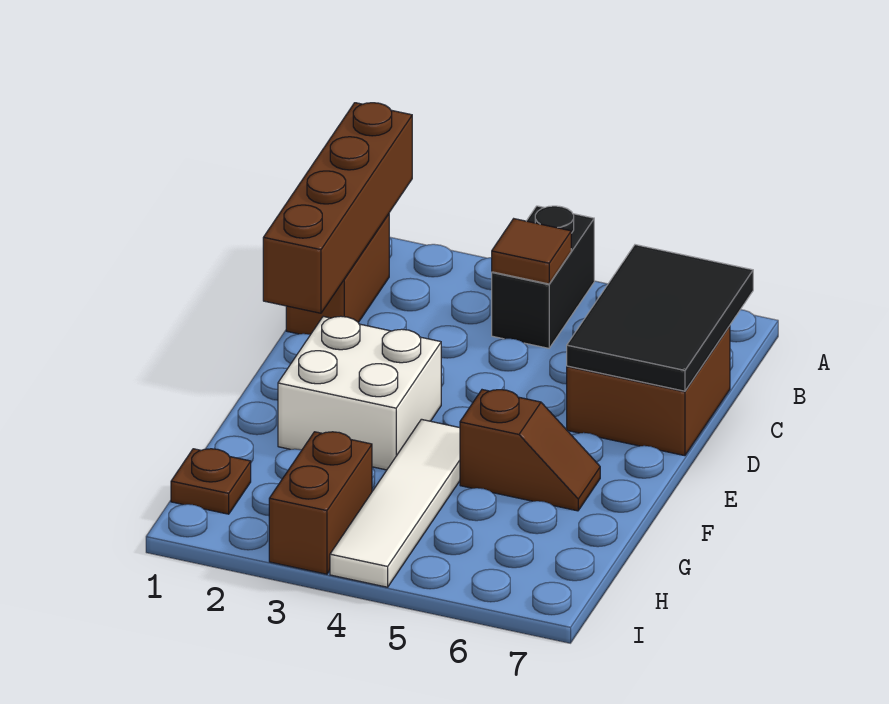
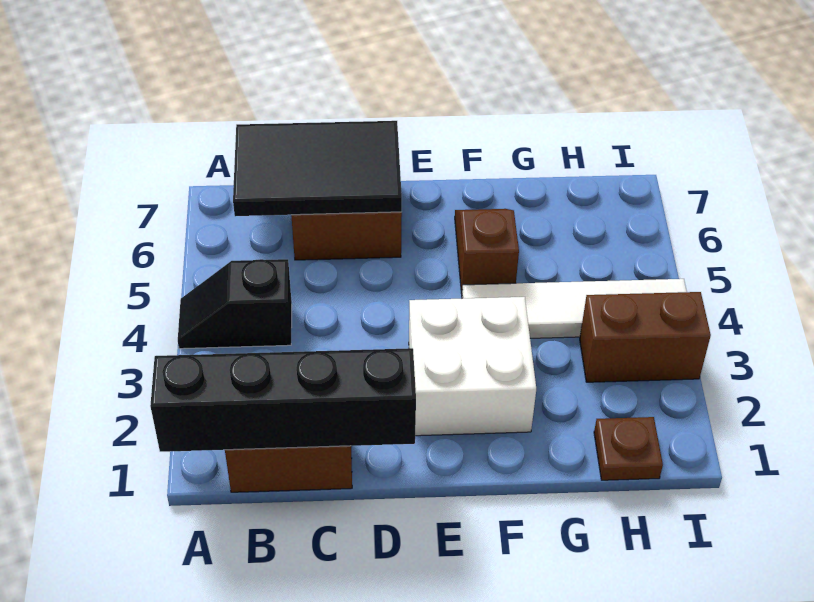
brown 1x4 brick [263,103,412,313] -> black 1x4 brick [150,348,416,452]
black 1x2 brick [492,206,594,348] -> black 1x2 slope [178,259,292,349]
brown 1x1 tile [492,219,571,284] -> none

